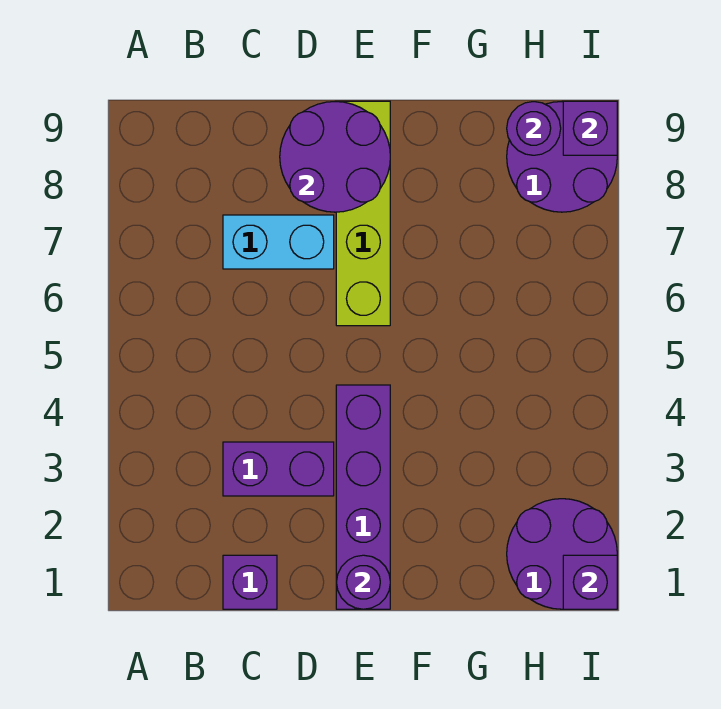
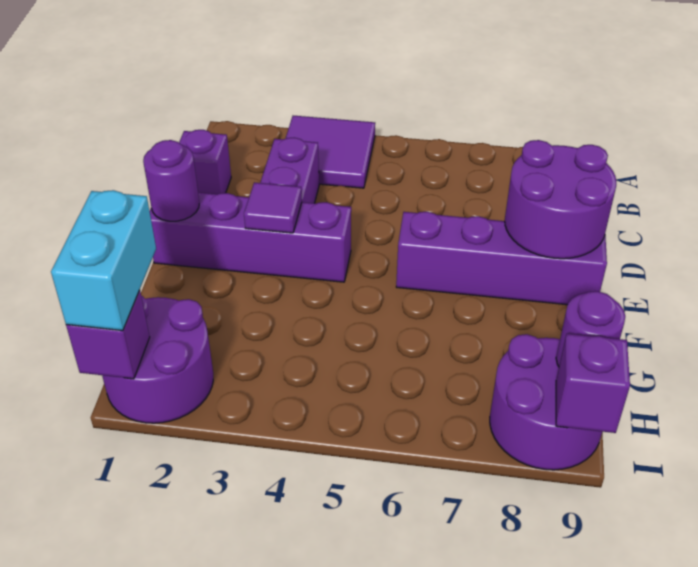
none -> purple 2x2 tile [286,116,375,188]
cyan 1x2 brick [223,215,334,269] -> cyan 1x2 brick moved to [51,190,156,331]
none -> purple 1x1 tile [244,182,302,233]
lime 1x4 brick [336,101,390,326] -> purple 1x4 brick [396,212,607,305]

